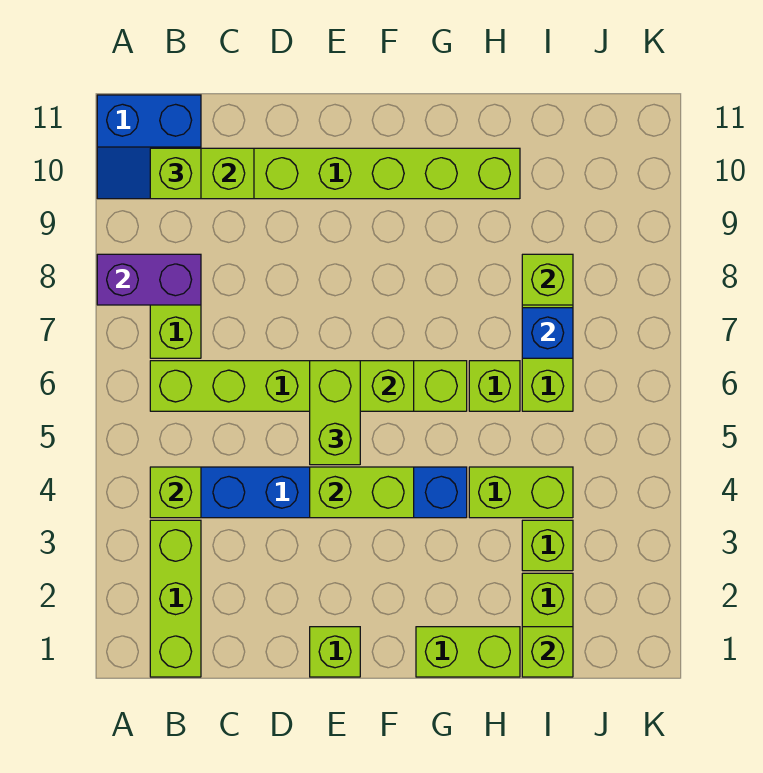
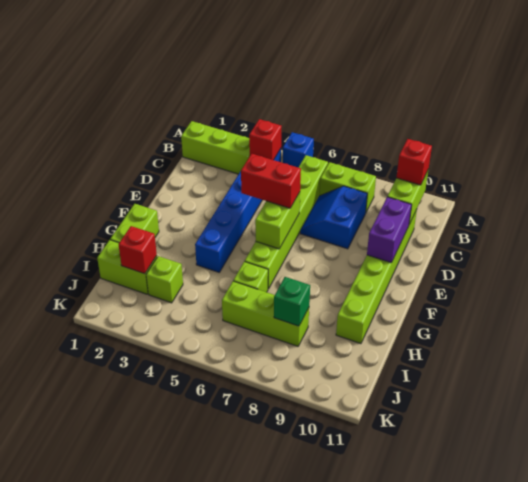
purple 1x2 brick [97,254,201,305] -> purple 1x2 brick moved to [367,197,412,263]
blue 2x2 slope [97,95,201,199] -> blue 2x2 slope moved to [300,186,367,249]
lime 1x1 brick [150,467,201,518] -> red 1x1 brick [249,119,282,160]
lime 1x1 brick [150,148,201,199] -> red 1x1 brick [396,139,432,185]
lime 1x1 brick [310,627,360,677] -> none
lime 1x2 brick [310,467,414,518] -> none
lime 1x2 brick [310,361,360,465] -> red 1x2 brick [241,154,301,208]
lime 1x2 brick [469,467,573,518] -> none
lime 1x1 brick [522,627,573,677] -> none
none -> red 1x1 brick [119,226,157,274]
blue 1x1 brick [522,308,573,358] -> blue 1x1 brick moved to [283,132,314,167]
lime 1x1 brick [522,254,573,305] -> green 1x1 brick [274,277,310,326]

